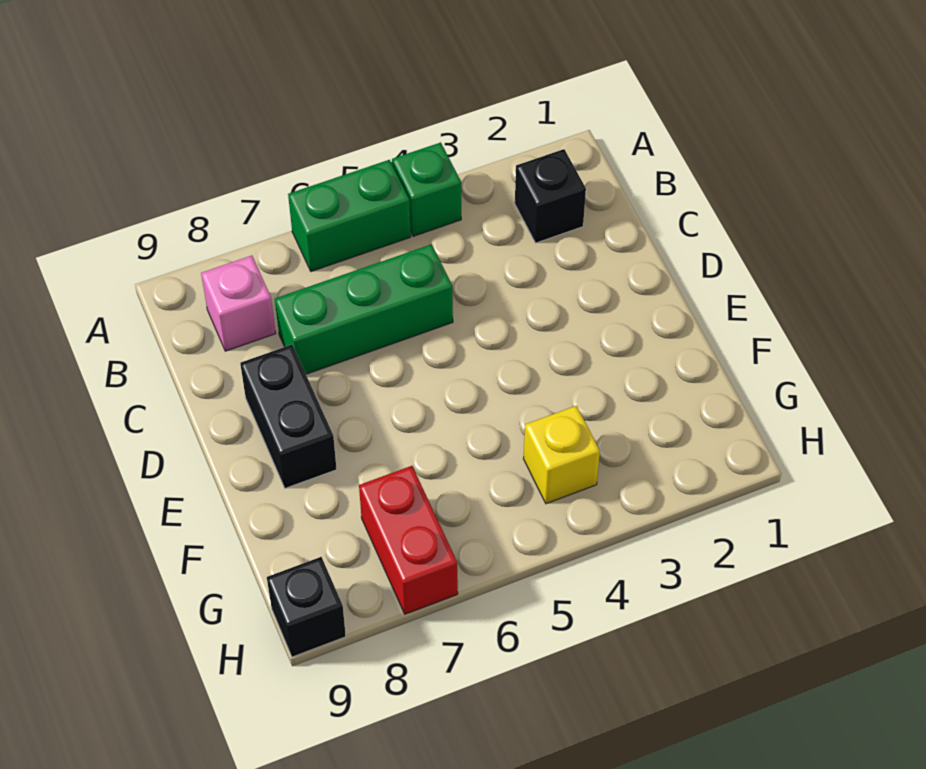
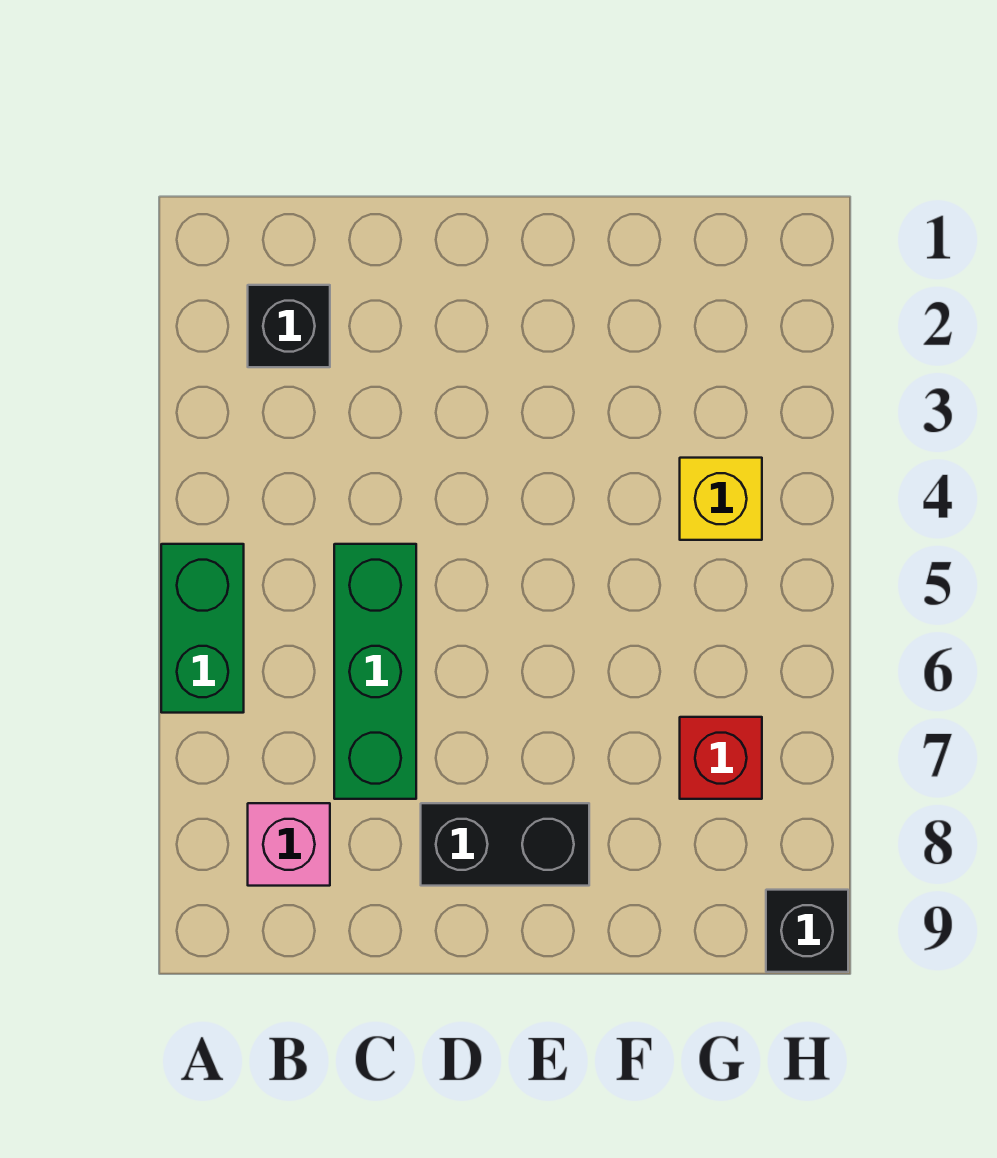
green 1x1 brick [392,142,461,236] -> none
red 1x2 brick [359,466,458,614] -> red 1x1 brick [680,717,762,799]

